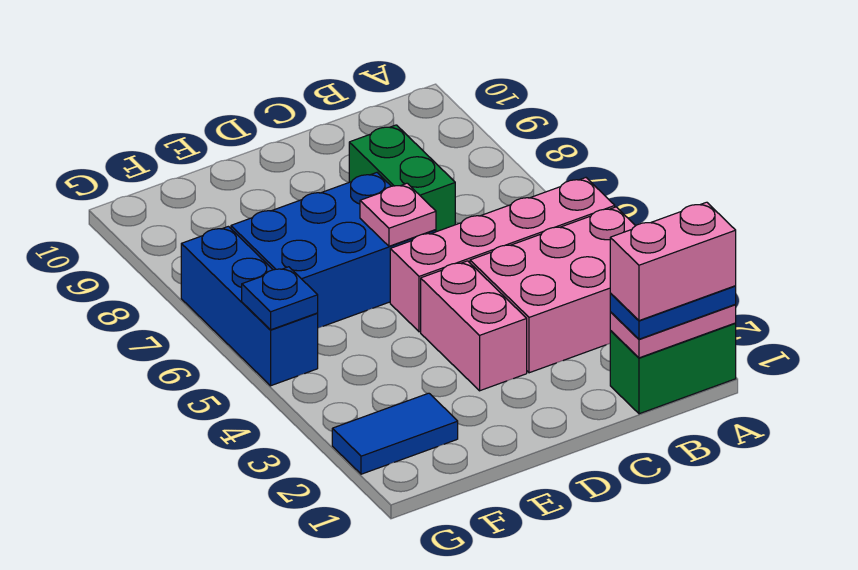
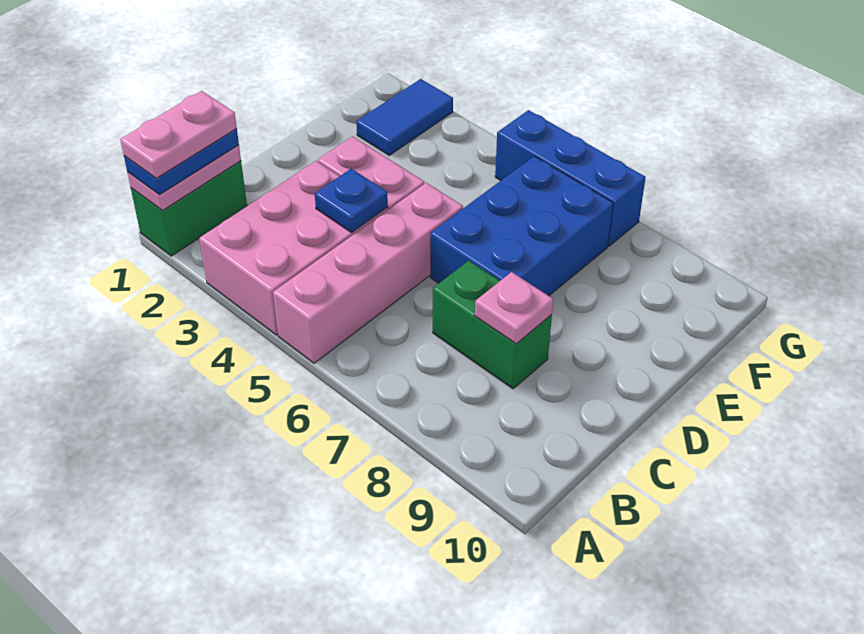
pink 1x2 brick [610,202,736,321] -> pink 1x2 plate [120,91,237,178]
pink 1x1 plate [360,183,436,246] -> pink 1x1 plate moved to [475,272,553,344]
blue 1x1 plate [242,267,318,330] -> blue 1x1 plate moved to [315,169,388,233]

